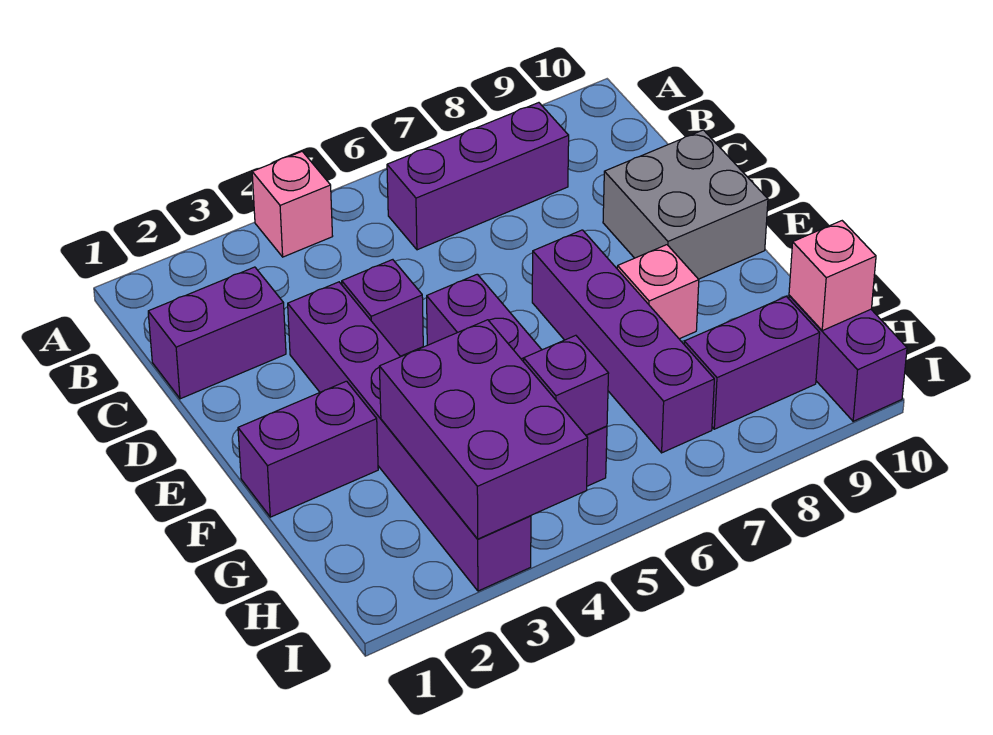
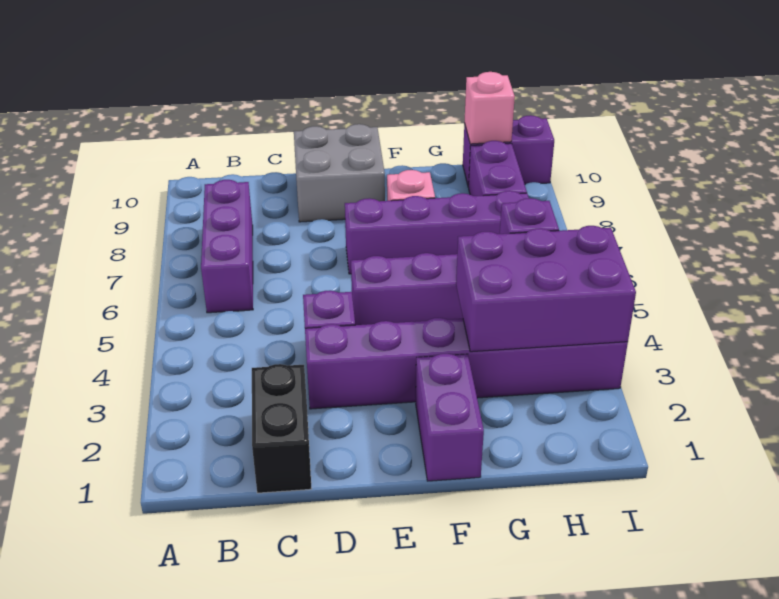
pink 1x1 brick [252,151,333,257] -> none
purple 1x2 brick [148,267,286,399] -> black 1x2 brick [252,364,311,493]

